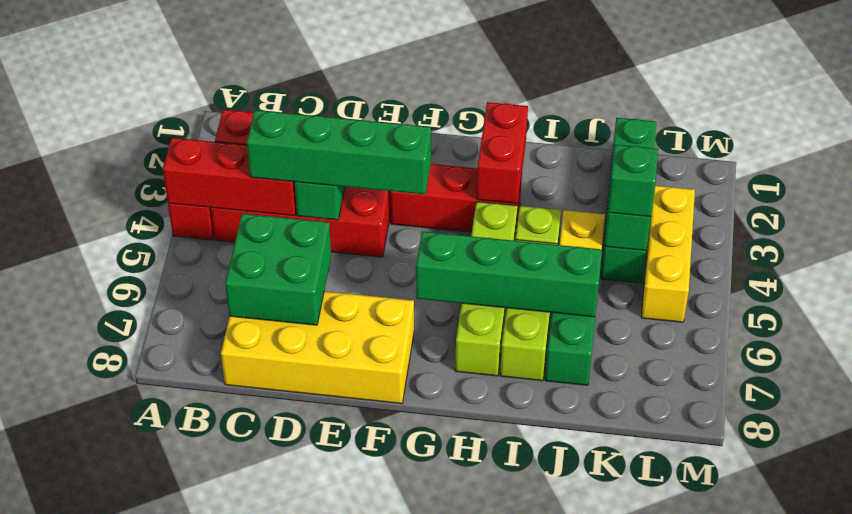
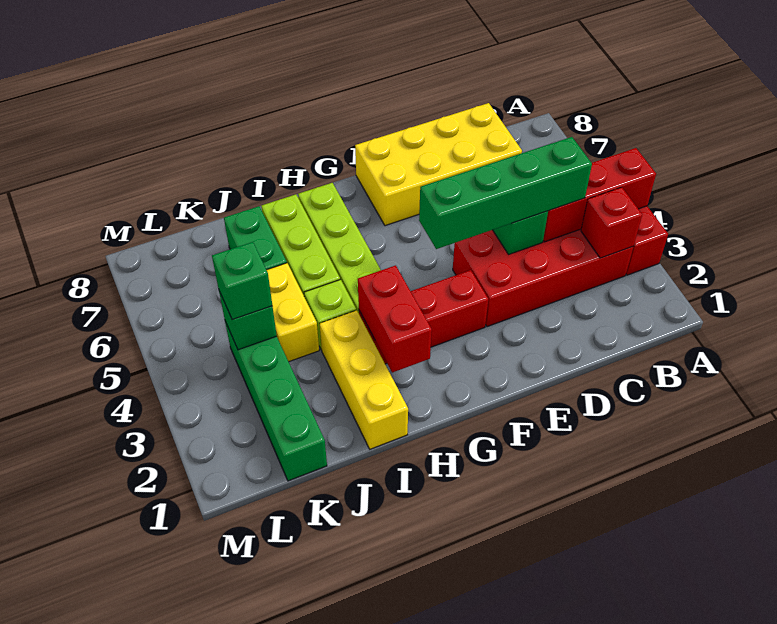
green 2x2 brick [225,214,331,325] -> none
green 1x4 brick [416,232,602,317] -> none
yellow 1x3 brick [641,186,695,322] -> yellow 1x3 brick moved to [320,310,408,449]

